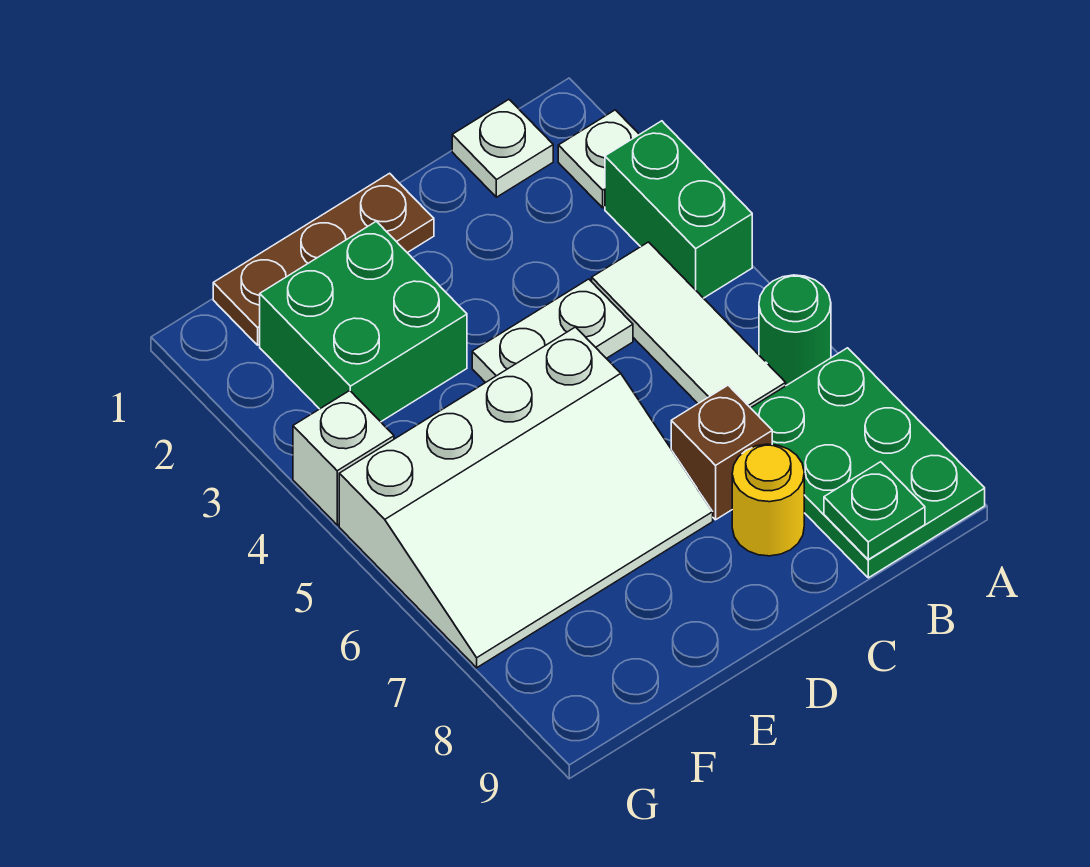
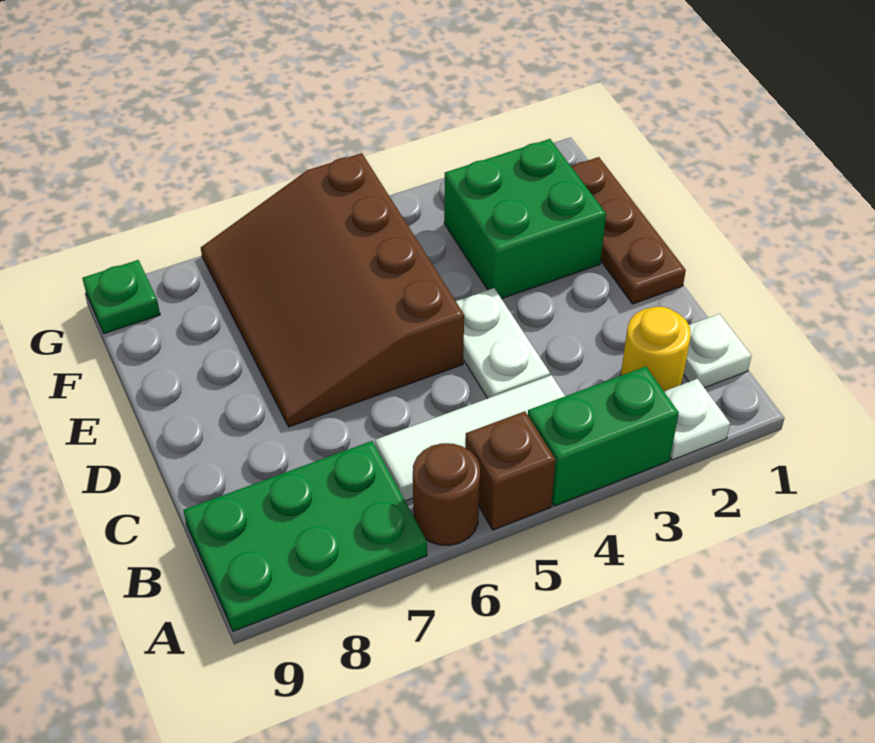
green 1x1 round brick [759,275,831,386] -> brown 1x1 round brick [413,443,480,545]
green 1x1 plate [824,462,925,559] -> green 1x1 plate moved to [82,260,160,333]
brown 1x1 brick [671,385,772,520] -> brown 1x1 brick moved to [465,411,556,530]
yellow 1x1 round brick [732,444,804,556] -> yellow 1x1 round brick moved to [621,307,691,391]
white 3x4 slope [339,327,713,668] -> brown 3x4 slope [201,153,464,427]
white 1x1 brick [293,391,394,525] -> none

